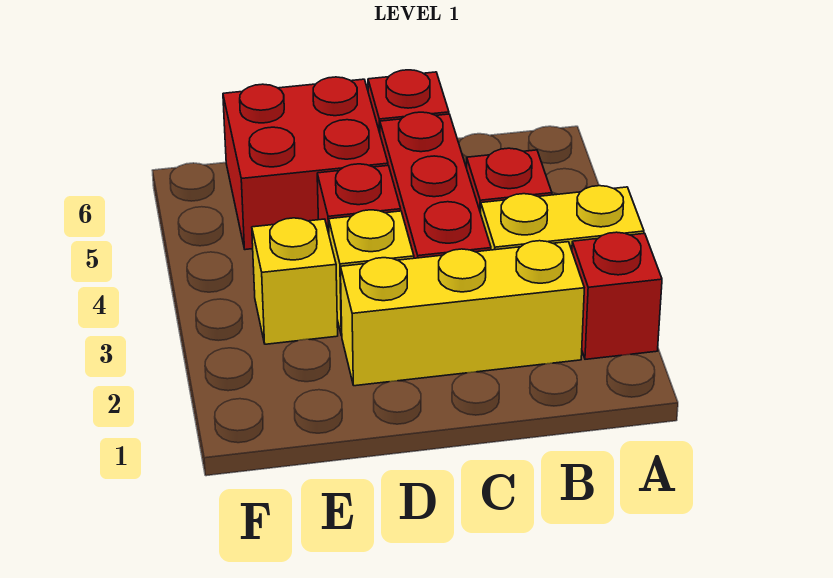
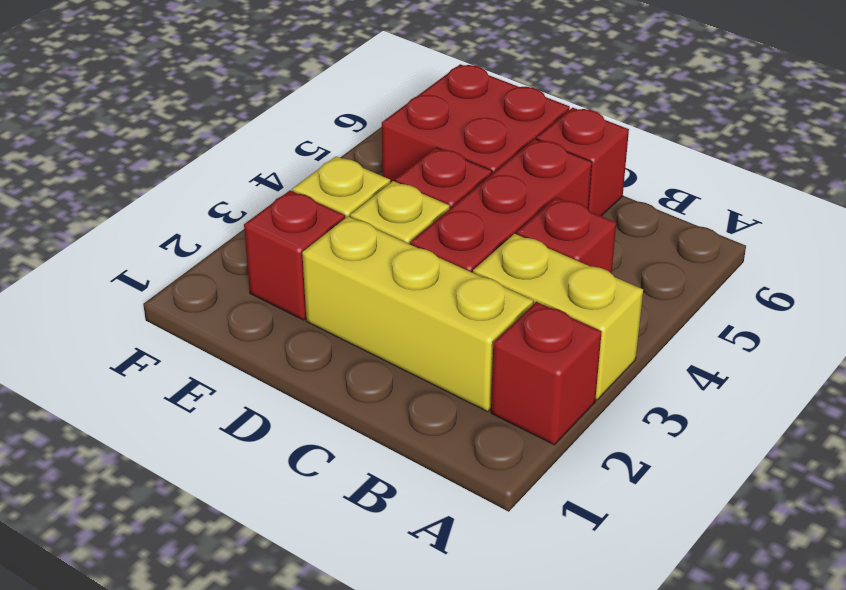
none -> red 1x1 brick [244,190,345,320]

